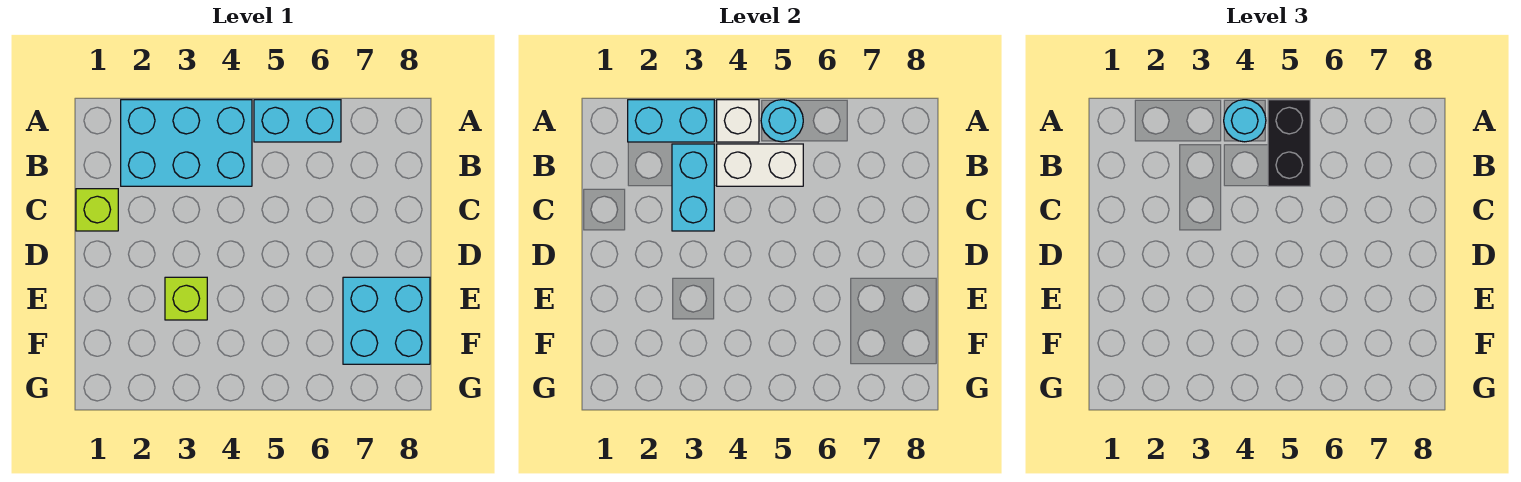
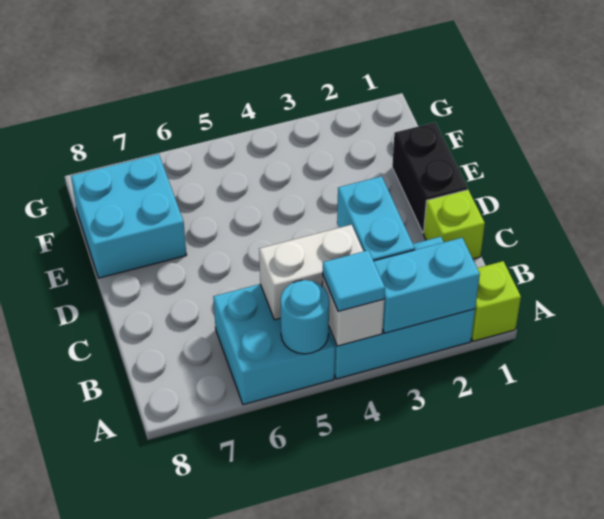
cyan 1x1 round brick [1224,100,1266,142] -> cyan 1x1 tile [323,250,385,311]
cyan 1x2 brick [254,100,341,142] -> cyan 2x2 brick [213,284,335,405]
black 1x2 brick [1268,100,1310,186] -> black 1x2 brick moved to [392,122,468,233]
lime 1x1 brick [165,277,207,320] -> lime 1x1 brick moved to [471,261,521,341]

